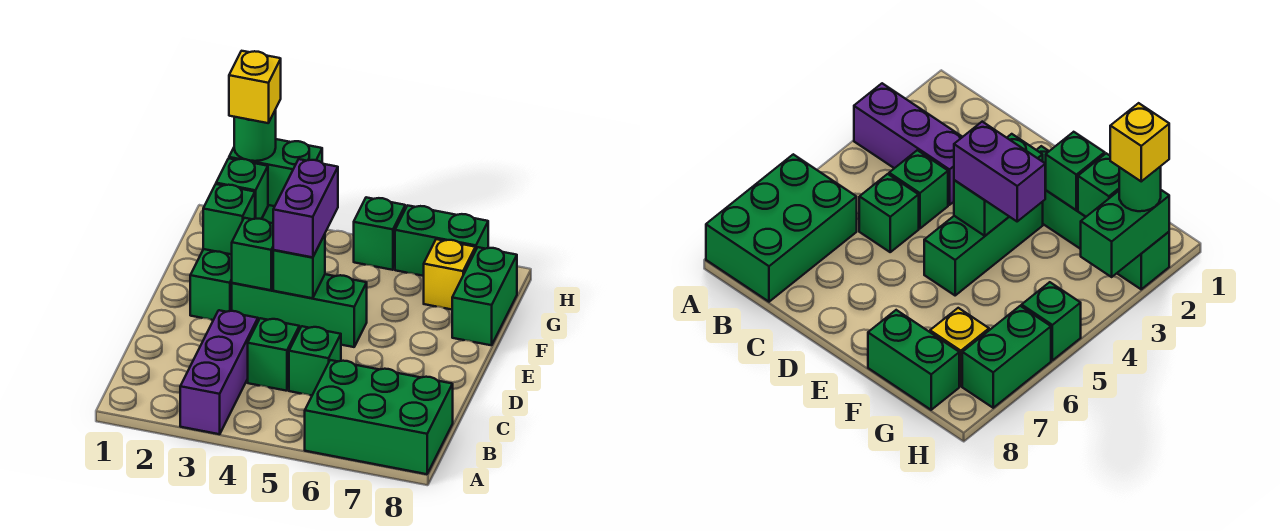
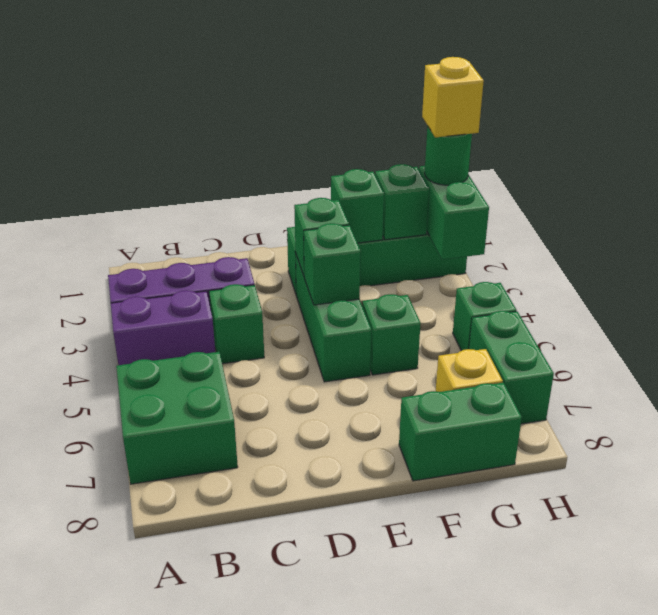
green 2x3 brick [305,360,453,474] -> green 2x2 brick [116,352,238,484]
green 1x1 brick [289,326,341,396] -> green 1x1 brick moved to [362,294,421,375]
purple 1x2 brick [273,159,338,257] -> purple 1x2 brick moved to [111,290,215,365]

